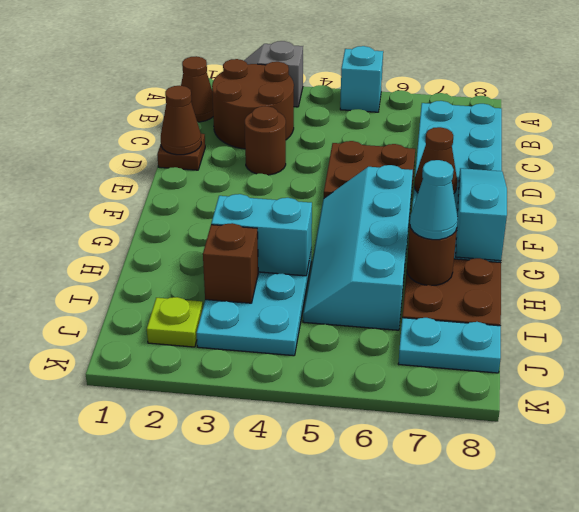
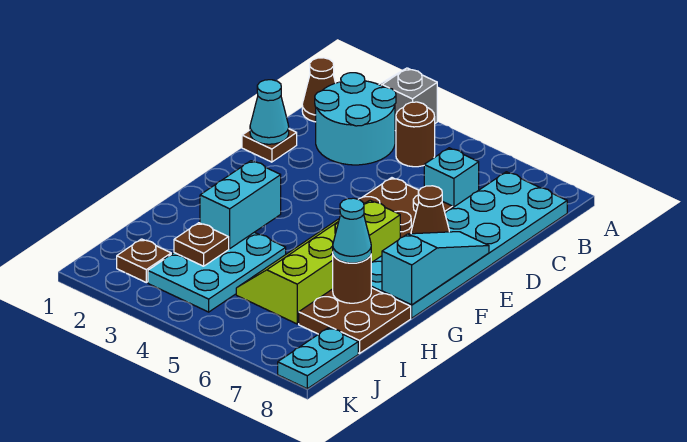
cyan 1x1 brick [340,46,383,112] -> cyan 1x1 brick moved to [424,148,479,207]
brown 2x2 round brick [212,59,294,149] -> cyan 2x2 round brick [315,73,396,165]
brown 1x1 cone [161,86,201,155] -> cyan 1x1 cone [250,80,289,144]
brown 1x1 round brick [245,106,286,175] -> brown 1x1 round brick moved to [396,102,435,167]
cyan 2x4 slope [303,165,413,330] -> lime 2x4 slope [236,200,400,324]
cyan 1x2 brick [211,194,312,276] -> cyan 1x2 brick turned to [200,161,281,249]
brown 1x1 brick [203,223,258,303] -> brown 1x1 plate [174,223,229,266]
lime 1x1 plate [147,297,203,347] -> brown 1x1 plate [117,239,171,282]
cyan 1x2 plate [398,318,501,373] -> cyan 1x2 plate turned to [278,328,358,389]

